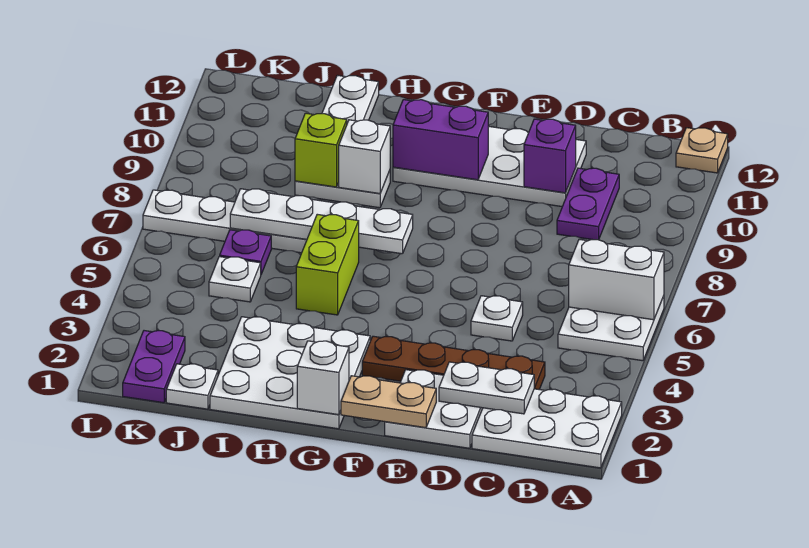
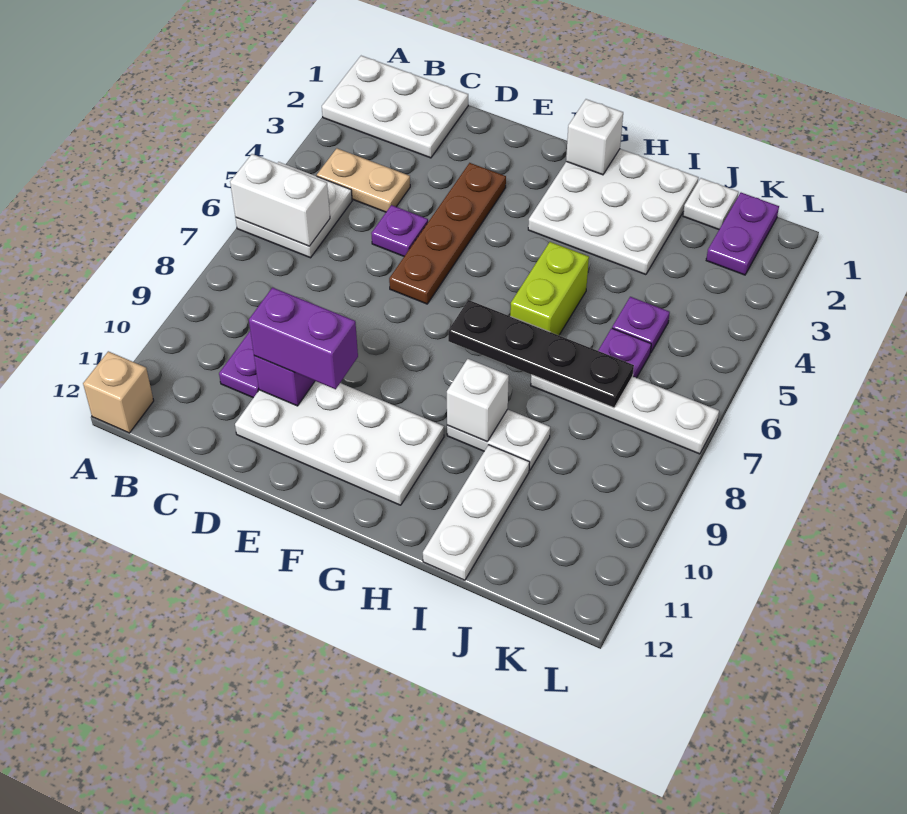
tan 1x1 plate [676,128,728,173] -> tan 1x1 brick [83,351,154,433]
white 1x2 plate [439,362,534,414] -> none
brown 1x4 plate [362,336,545,389] -> brown 1x4 plate turned to [389,163,506,304]
white 2x2 plate [385,370,483,448] -> none
white 1x1 plate [471,296,523,341] -> purple 1x1 plate [371,205,428,256]
tan 1x2 plate [341,376,436,428] -> tan 1x2 plate moved to [317,148,410,212]
purple 1x2 brick [393,100,488,180] -> purple 1x2 brick moved to [249,288,358,389]
white 1x4 plate [230,189,413,254] -> black 1x4 plate [448,300,634,408]
lime 1x1 brick [295,113,347,187] -> none
white 1x1 plate [209,257,261,302] -> purple 1x1 plate [612,297,670,353]

